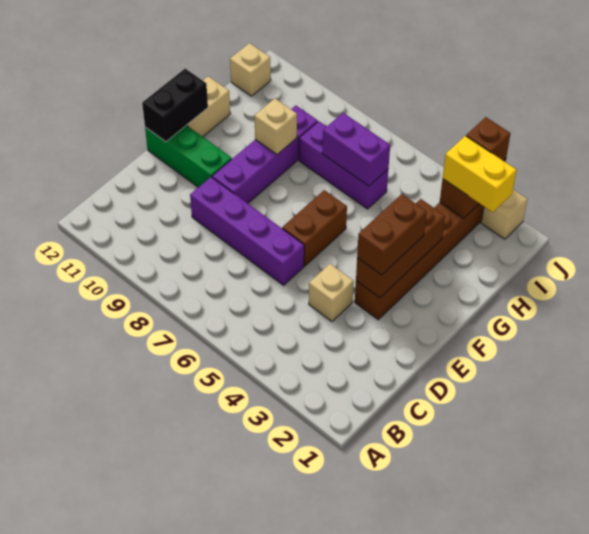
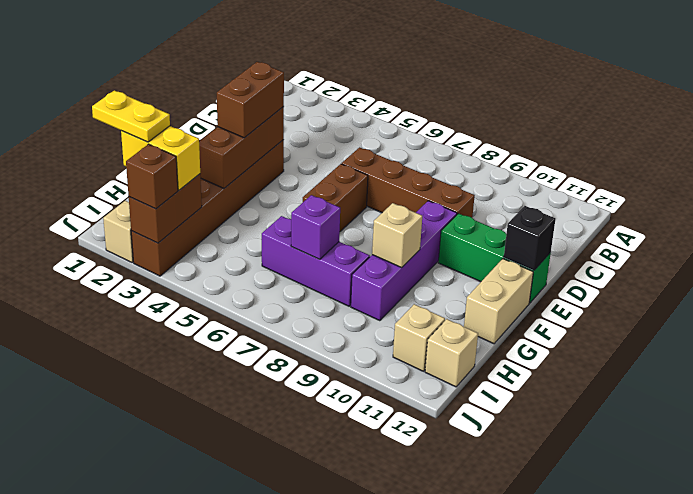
tan 1x1 brick [309,264,354,321] -> tan 1x1 brick moved to [393,304,445,371]
purple 1x4 brick [190,177,304,285] -> brown 1x4 brick [342,147,475,218]
black 1x2 brick [142,69,208,142] -> black 1x1 brick [504,206,555,270]
purple 1x2 brick [322,113,390,186] -> purple 1x1 brick [291,195,340,259]
none -> yellow 1x2 plate [92,91,170,142]

